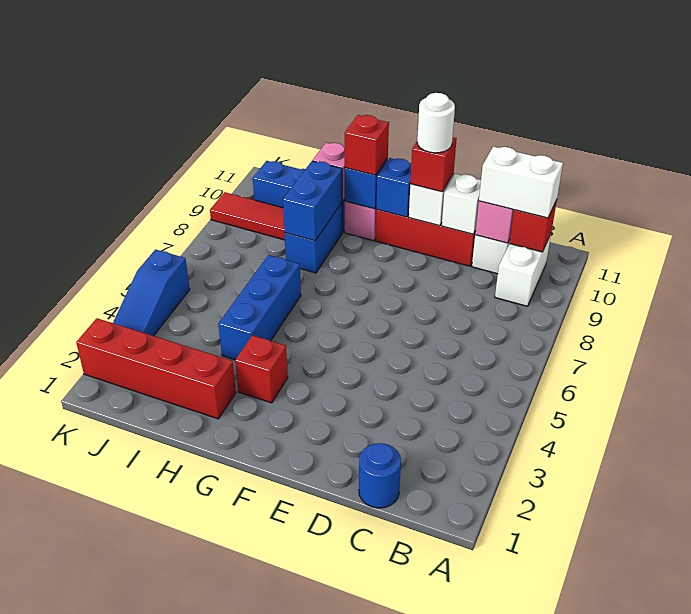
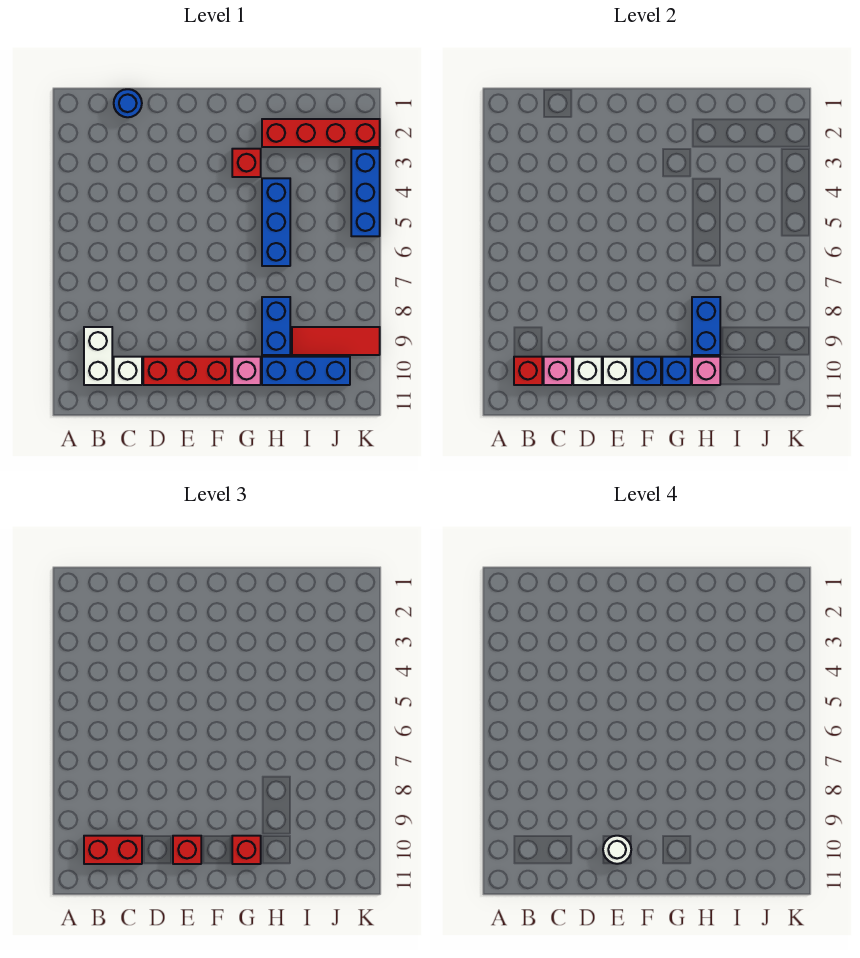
white 1x2 brick [479,147,563,218] -> red 1x2 brick [84,836,142,864]
blue 1x3 slope [113,249,190,336] -> blue 1x3 brick [351,149,380,236]

